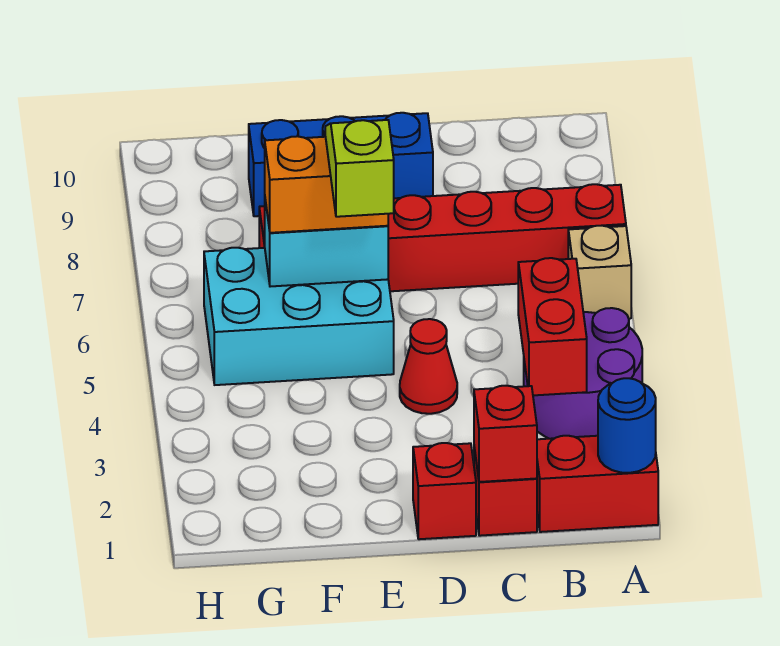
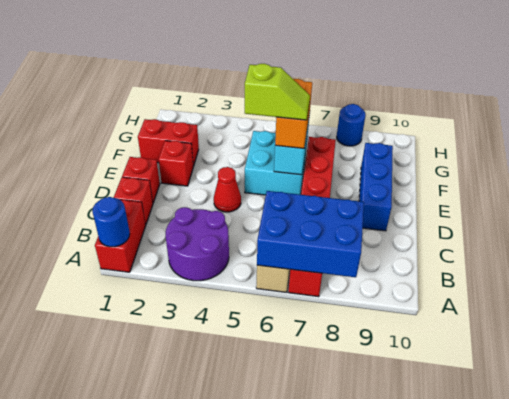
none -> blue 2x3 brick [257,191,364,277]
red 1x2 brick [518,258,587,395] -> red 1x2 brick moved to [138,119,199,166]
red 1x1 brick [474,386,537,482] -> red 1x1 brick moved to [158,141,193,186]
cyan 2x3 brick [204,248,394,385] -> cyan 2x2 brick [245,131,307,195]
none -> blue 1x1 round brick [337,104,366,146]

